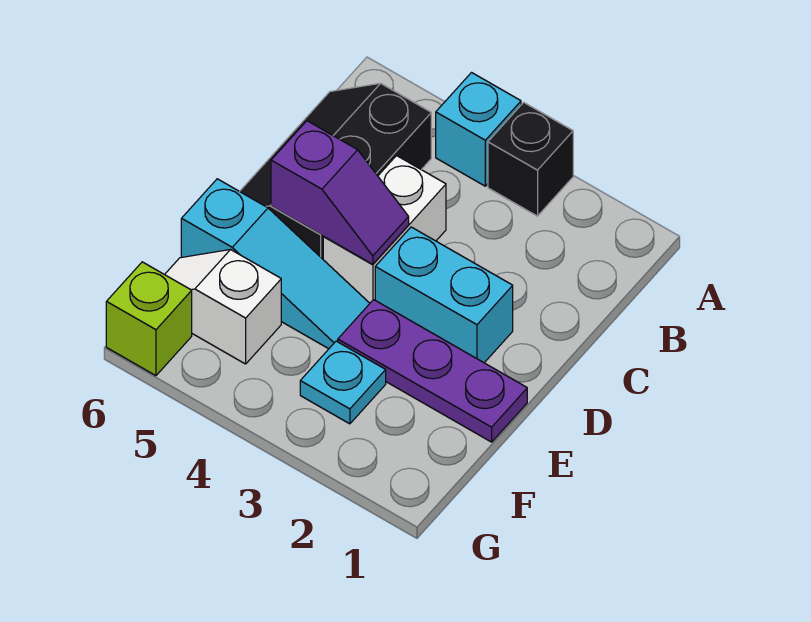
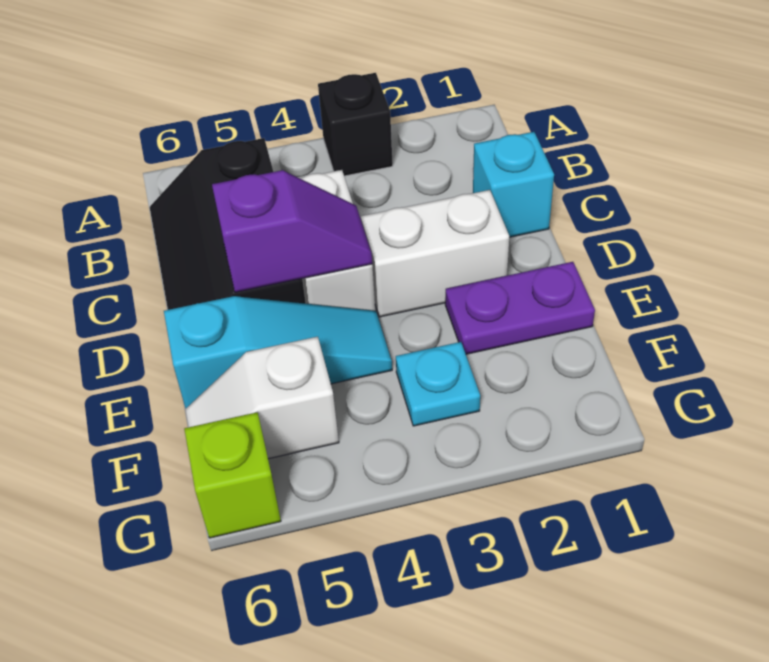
cyan 1x1 brick [436,73,521,186] -> cyan 1x1 brick moved to [473,132,554,237]
cyan 1x2 brick [375,227,513,363] -> white 1x2 brick [360,190,509,317]
purple 1x3 plate [338,300,527,442] -> purple 1x2 plate [445,262,595,354]

